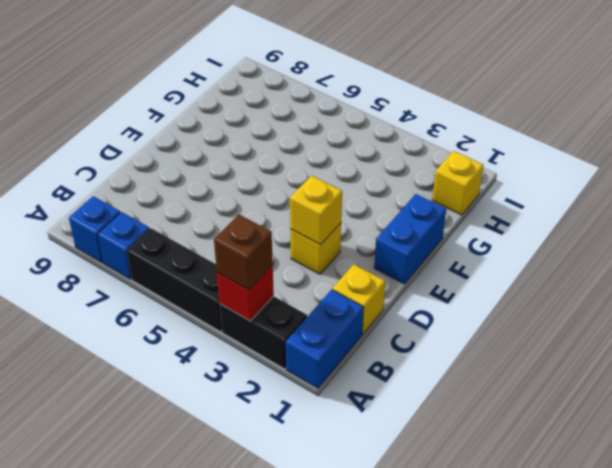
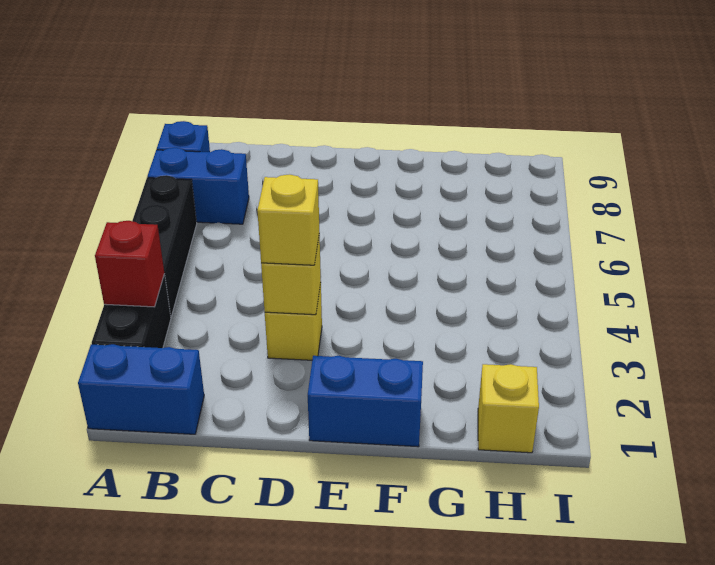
brown 1x1 brick [214,215,273,290] -> none
blue 1x1 brick [97,212,150,279] -> blue 1x2 brick [147,148,249,224]
yellow 1x1 brick [333,264,385,334] -> yellow 1x1 brick moved to [257,174,319,265]

